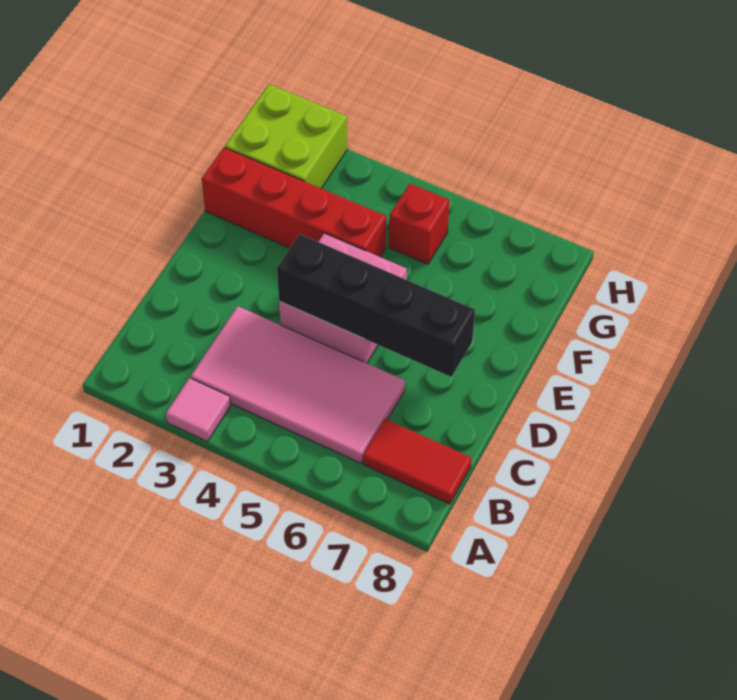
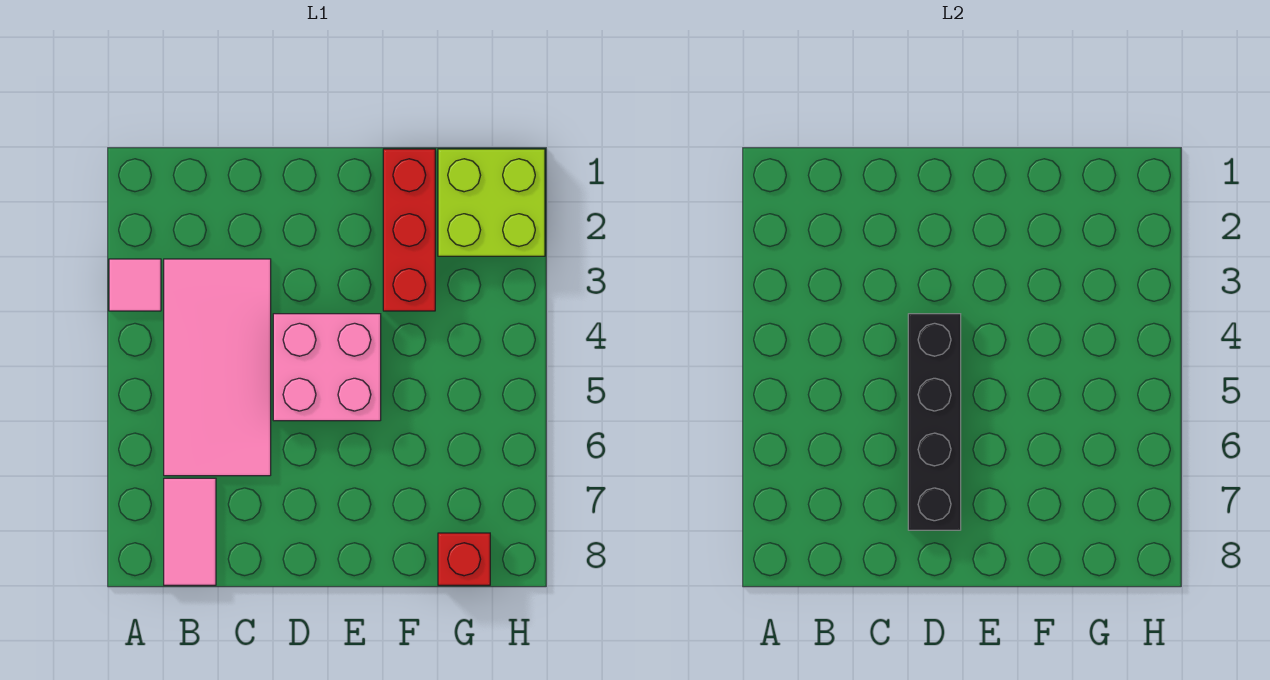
red 1x2 tile [363,419,472,504] -> pink 1x2 tile [164,478,216,585]
red 1x4 brick [202,148,386,257] -> red 1x3 brick [383,149,435,311]
red 1x1 brick [389,184,450,264] -> red 1x1 brick moved to [438,533,490,585]

